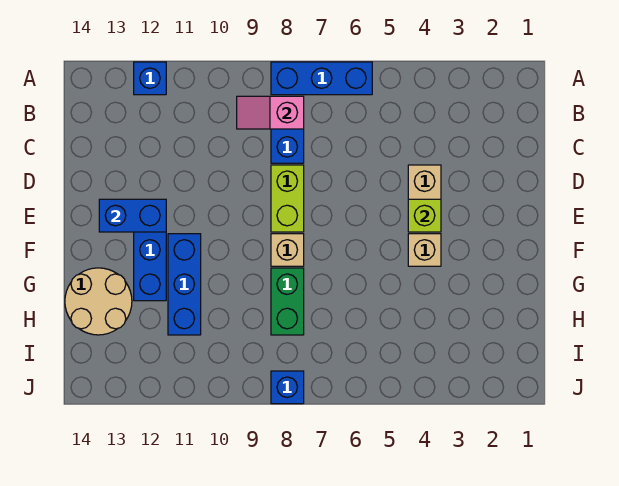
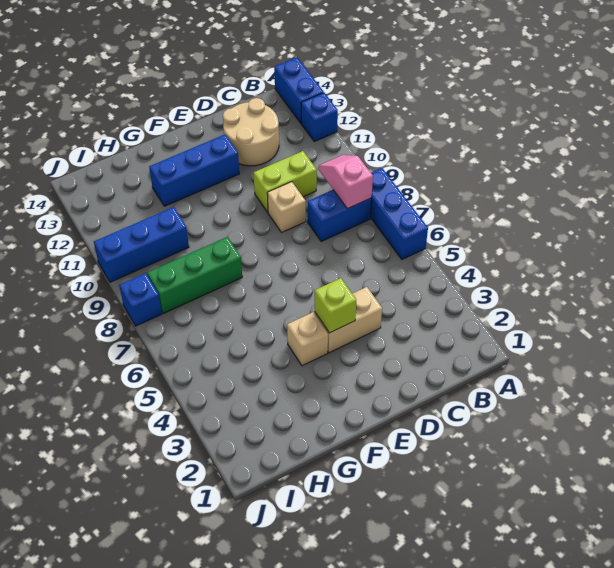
lime 1x2 brick [271,165,304,232] -> lime 1x2 brick moved to [254,151,317,212]
blue 1x2 brick [99,199,166,232] -> blue 1x2 brick moved to [274,57,324,123]
tan 1x1 brick [271,234,304,266] -> tan 1x1 brick moved to [267,182,306,233]
blue 1x3 brick [168,234,201,335] -> blue 1x3 brick moved to [94,207,189,282]
green 1x2 brick [271,268,304,335] -> green 1x3 brick [147,237,242,314]
tan 2x2 round brick [65,268,132,335] -> tan 2x2 round brick moved to [223,98,279,166]

